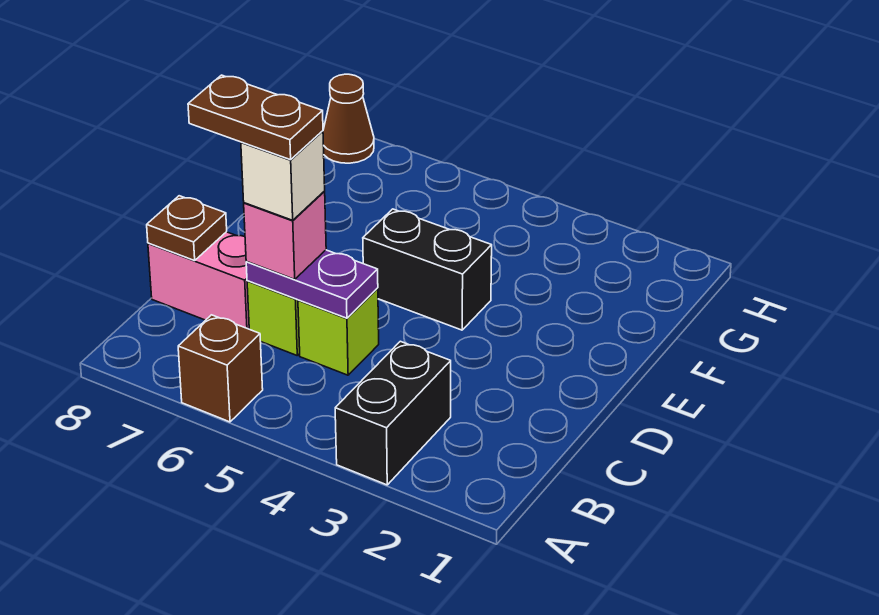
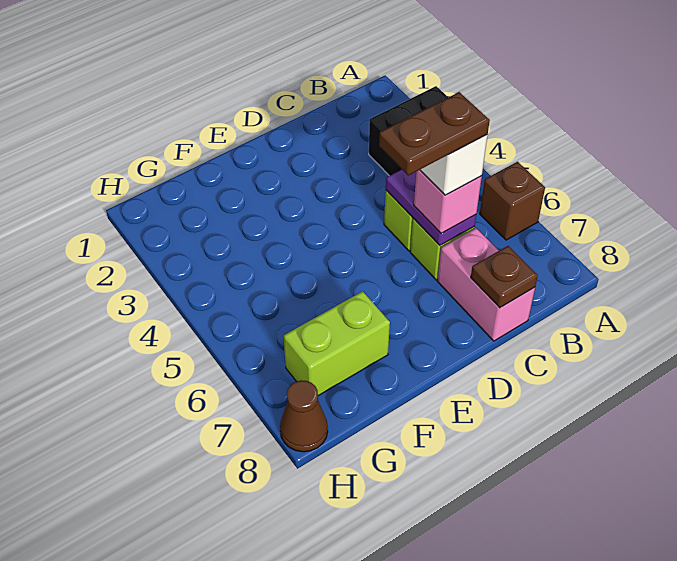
brown 1x2 plate [188,75,323,160] -> brown 1x2 plate turned to [379,92,490,175]
black 1x2 brick [363,209,492,330] -> none
none -> lime 1x2 brick [284,291,390,396]

